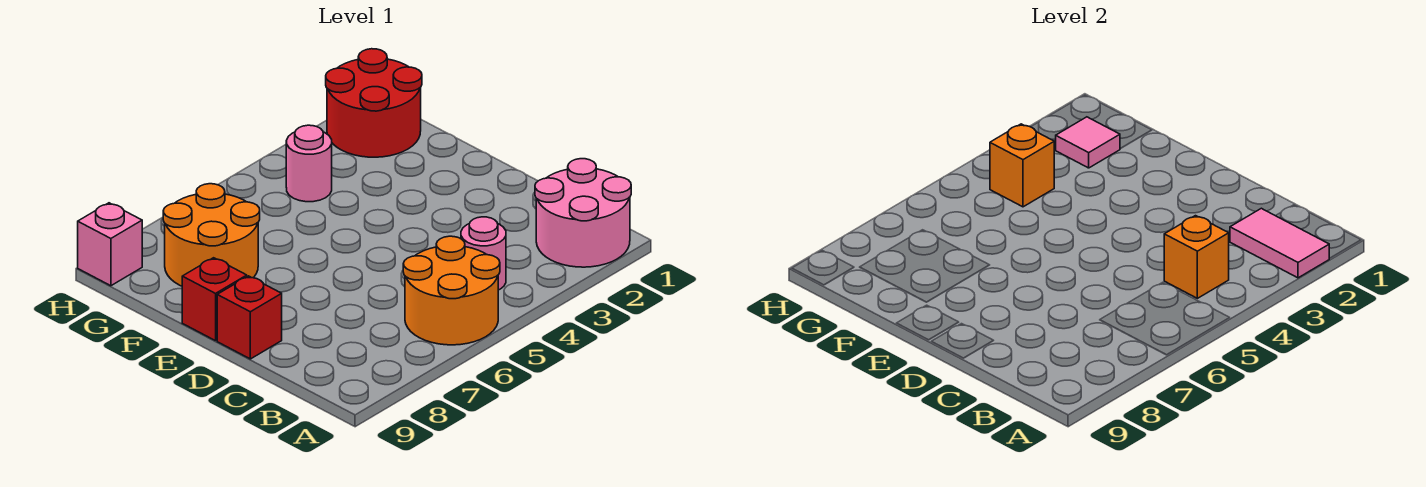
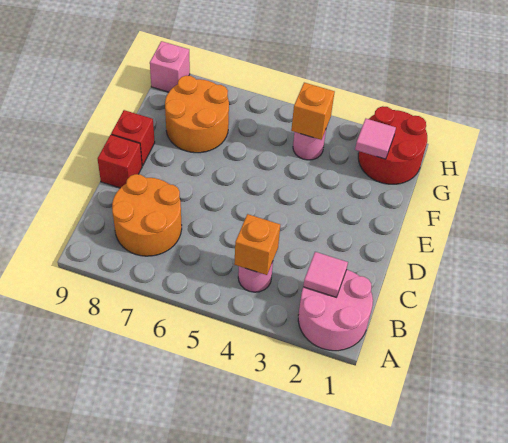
pink 1x2 tile [1230,208,1329,278] -> pink 1x1 tile [303,252,348,297]
orange 2x2 round brick [403,236,500,345] -> orange 2x2 round brick moved to [112,174,182,256]

